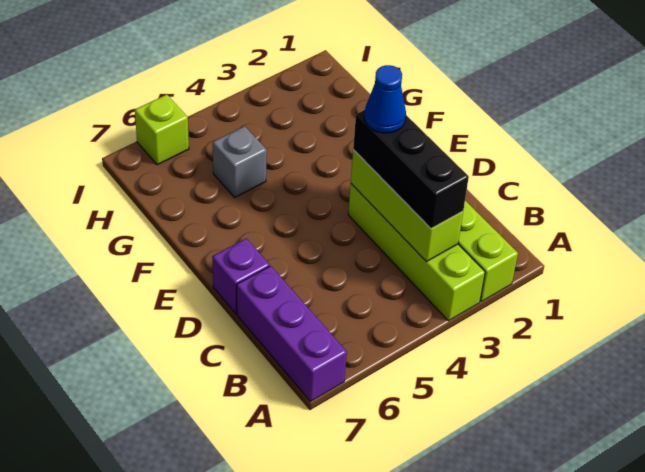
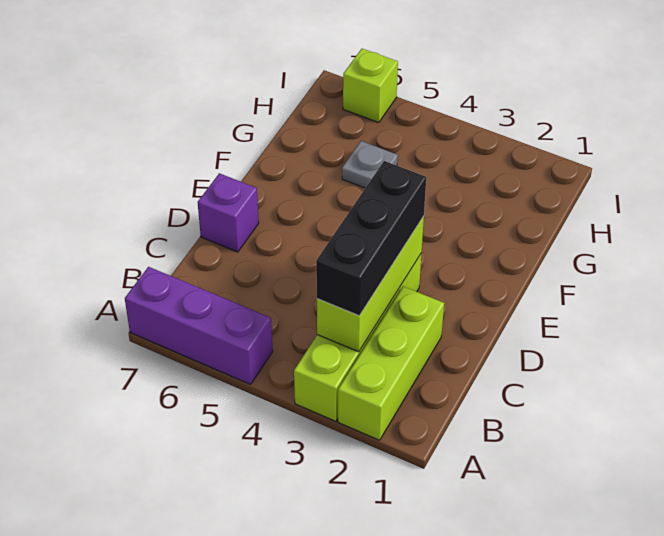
purple 1x3 brick [237,266,347,402] -> purple 1x3 brick turned to [125,267,273,384]
blue 1x1 cone [364,65,406,133] -> none
grey 1x1 brick [213,126,267,197] -> grey 1x1 plate [342,141,398,188]

